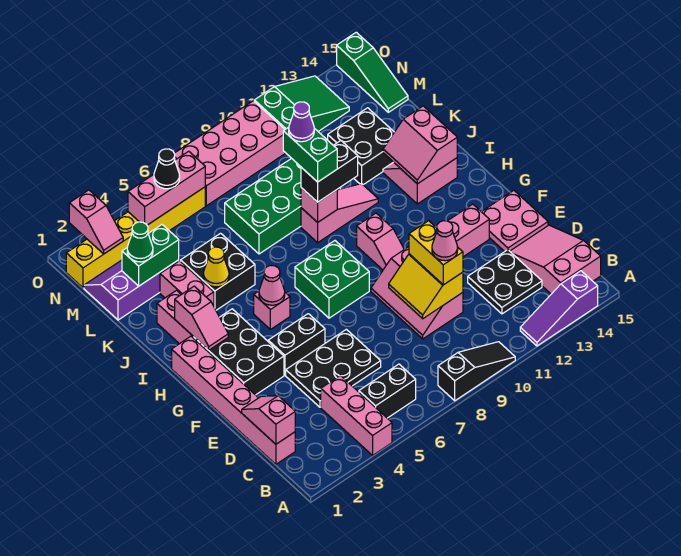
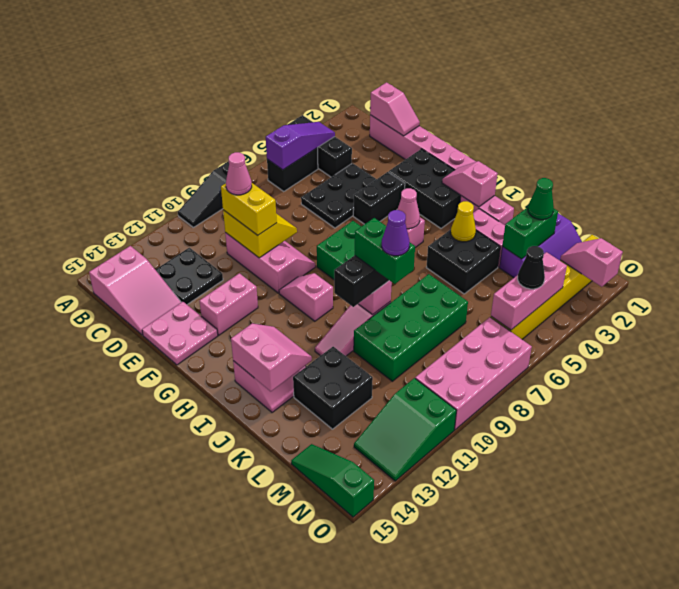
pink 1x3 brick [321,375,392,455] -> black 1x3 brick [287,115,352,177]
purple 1x3 slope [520,271,598,346] -> purple 1x3 slope moved to [266,122,335,170]

